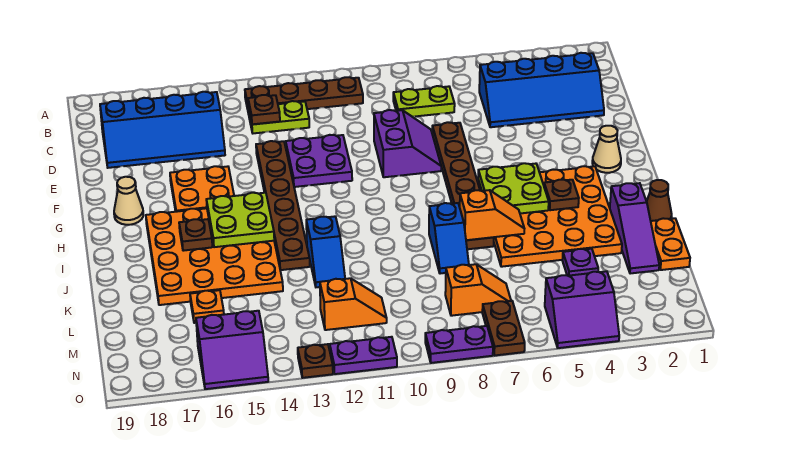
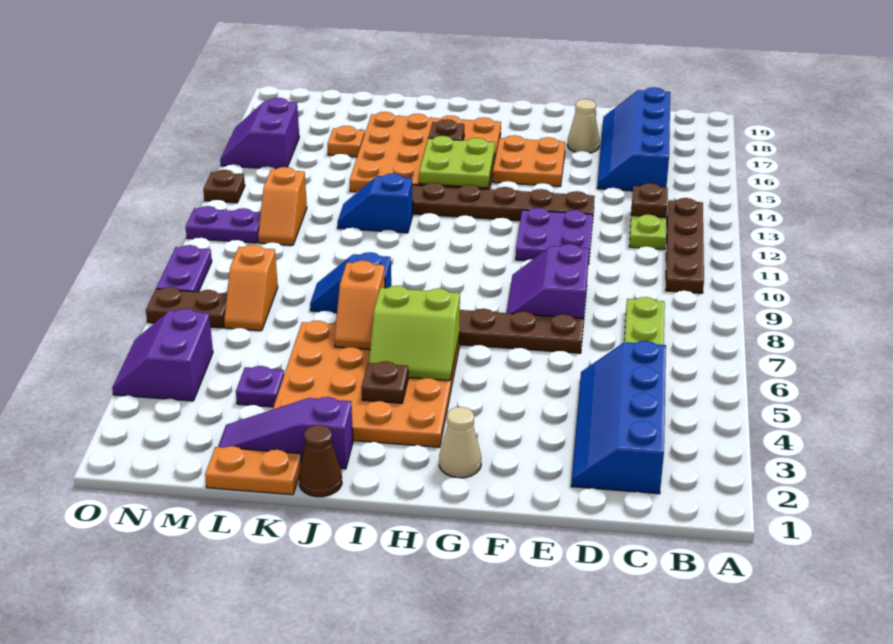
purple 2x2 slope [374,110,441,177] -> purple 2x2 slope turned to [507,244,589,324]
tan 1x1 cone [114,177,143,225] -> tan 1x1 cone moved to [567,99,600,153]
lime 2x2 plate [478,163,549,214] -> lime 2x2 slope [369,286,460,381]
purple 1x2 plate [330,337,397,374] -> purple 1x2 plate turned to [186,206,261,243]

